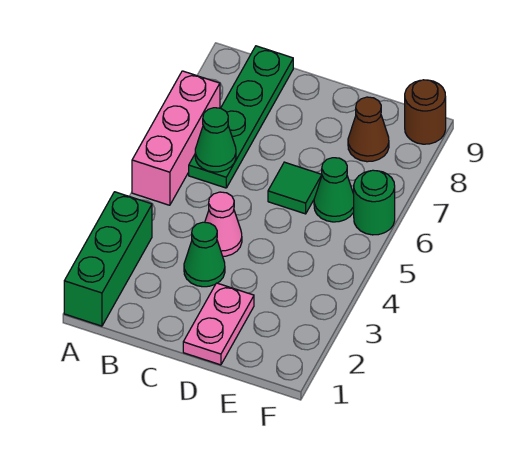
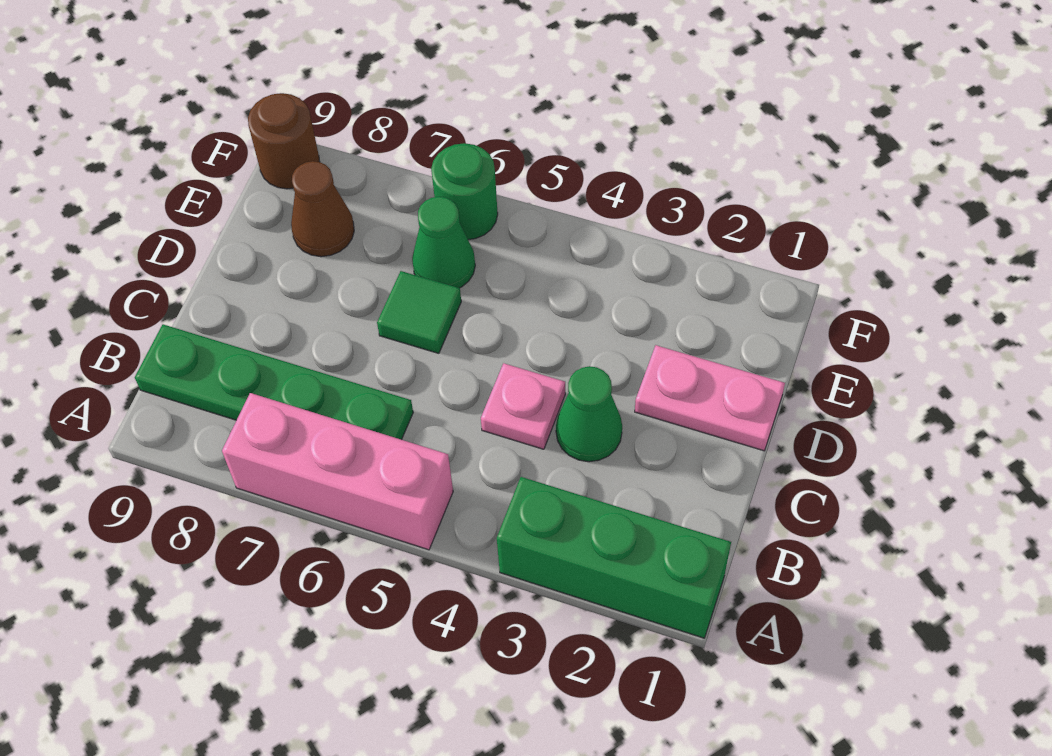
green 1x1 cone [195,108,236,172] -> none
pink 1x1 cone [205,192,242,256] -> pink 1x1 plate [481,363,565,449]

